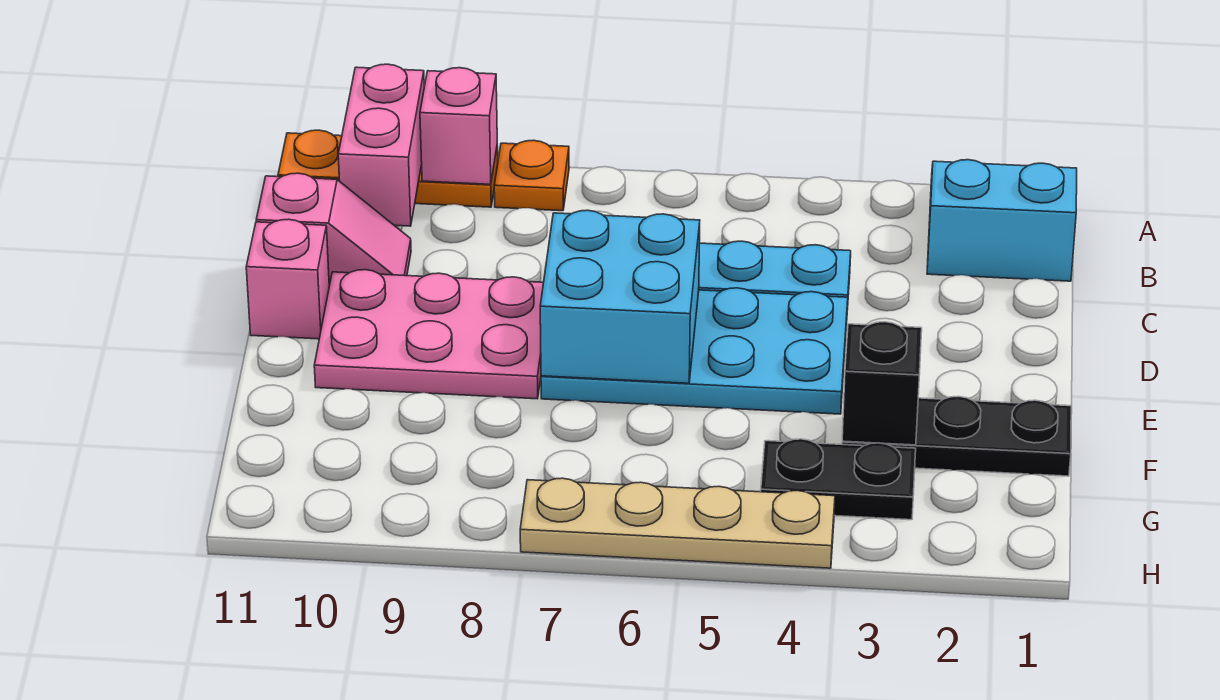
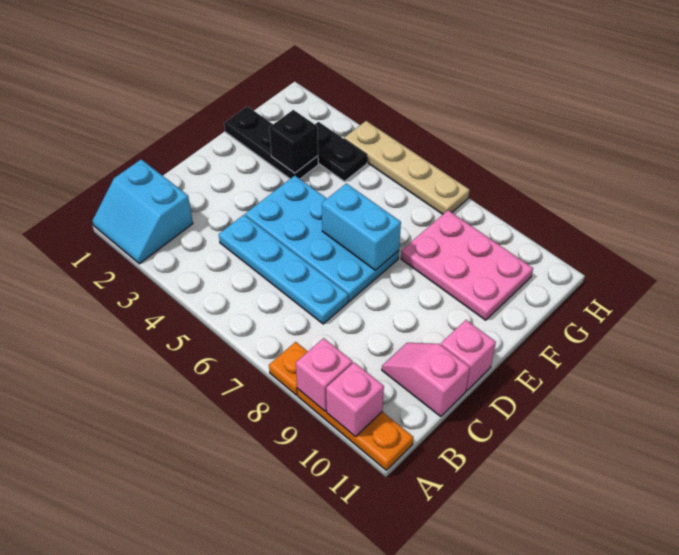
pink 1x2 brick [338,64,424,226] -> pink 1x1 brick [326,362,384,437]
cyan 2x2 brick [540,210,700,383] -> cyan 1x2 brick [322,183,401,270]
pink 2x3 plate [314,270,544,399] -> pink 2x3 plate moved to [401,210,533,320]

